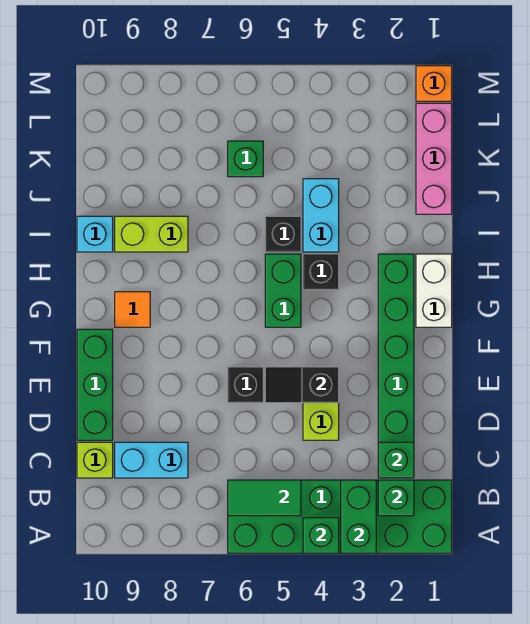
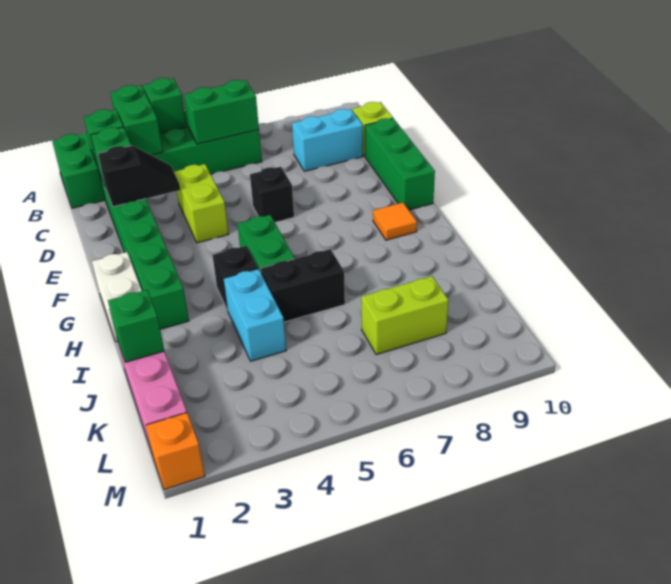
green 1x2 tile [228,480,301,516] -> green 1x2 brick [184,80,259,144]
black 1x2 slope [265,367,339,403] -> black 1x2 slope moved to [98,145,180,207]
black 1x1 brick [265,216,301,252] -> black 1x2 brick [261,249,345,322]
lime 1x2 brick [115,216,188,252] -> lime 1x2 brick moved to [361,276,449,355]
cyan 1x1 brick [77,216,113,252] -> none
green 1x1 brick [228,141,263,177] -> green 1x1 brick moved to [108,290,164,362]

